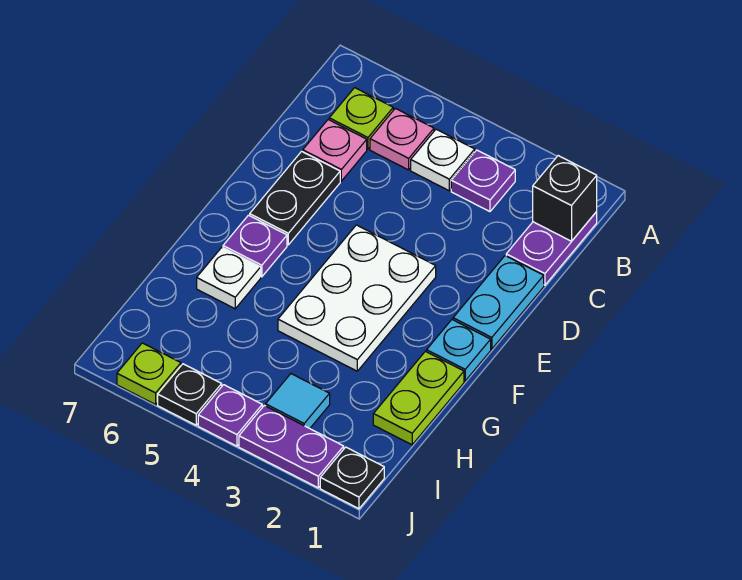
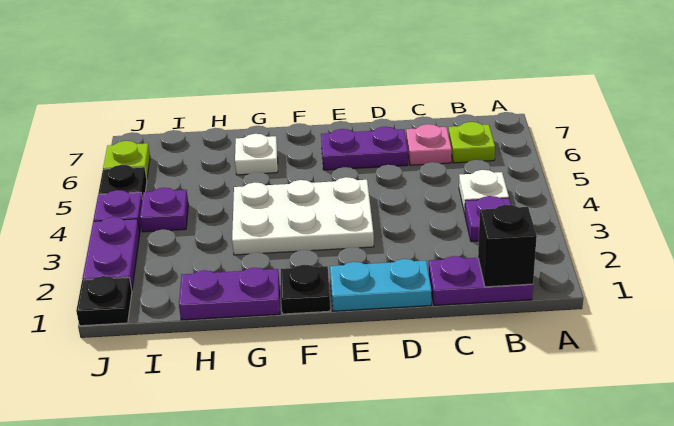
pink 1x1 plate [370,108,434,170] -> none
black 1x2 plate [250,151,340,245] -> purple 1x2 plate [321,127,408,170]
cyan 1x1 plate [427,320,491,381] -> black 1x1 plate [281,265,330,314]
purple 1x1 plate [223,215,287,277] -> purple 1x1 plate moved to [140,188,188,232]
lime 1x2 plate [373,351,464,445] -> purple 1x2 plate [179,268,280,320]
cyan 1x1 tile [266,374,330,428] -> none

